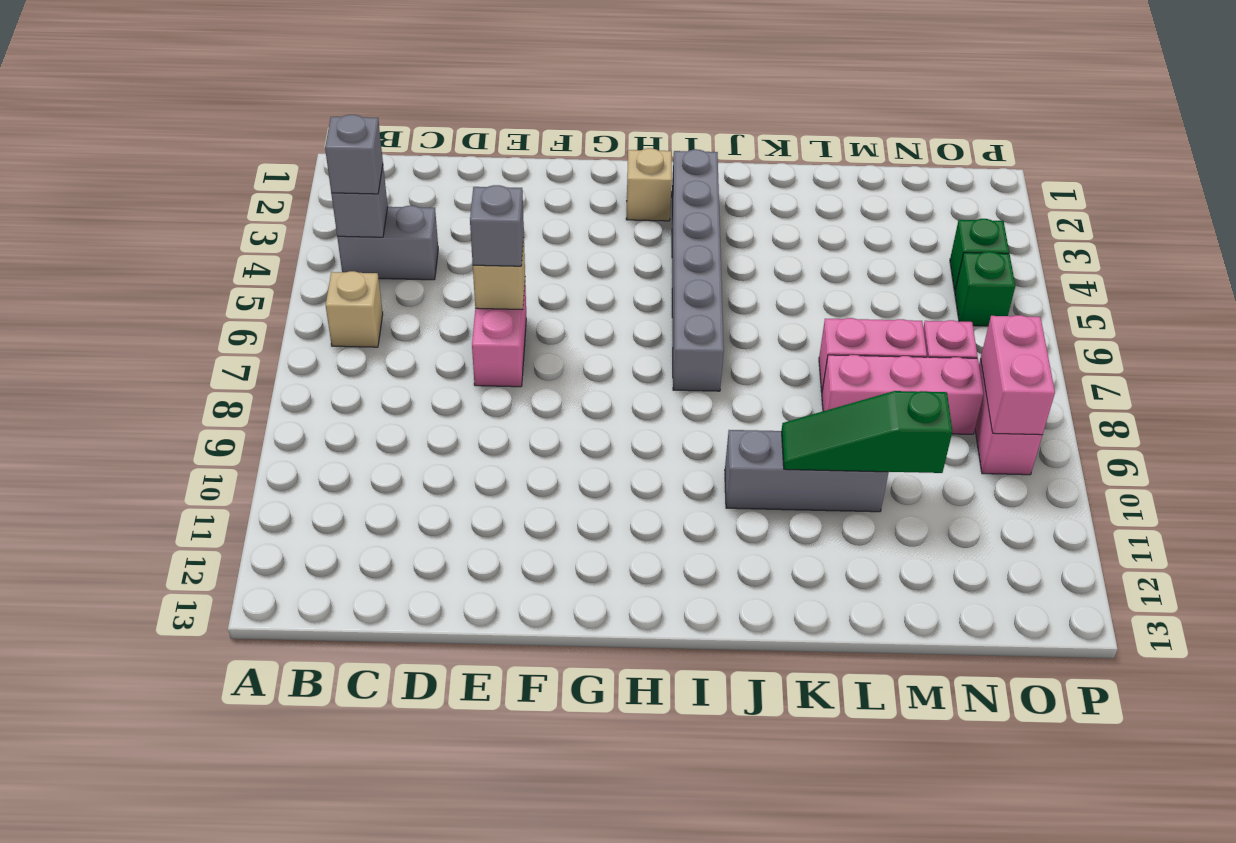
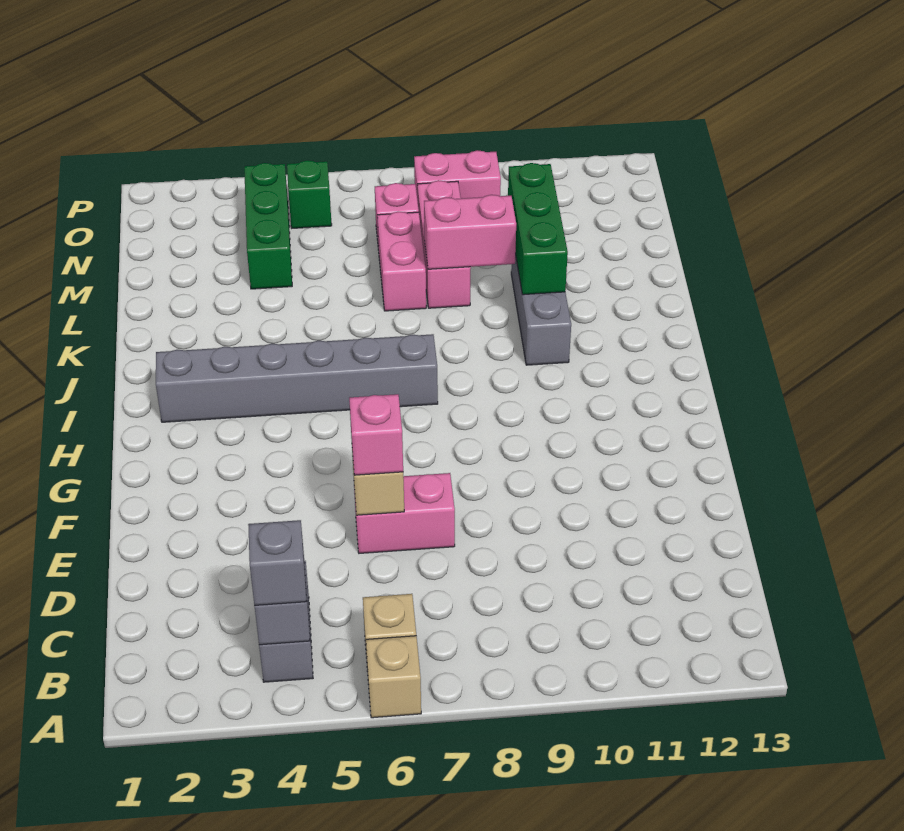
grey 1x1 brick [470,185,524,266] -> pink 1x1 brick [349,394,403,475]
tan 1x1 brick [626,148,672,221] -> tan 1x1 brick moved to [366,636,421,718]
green 1x3 slope [782,391,952,473] -> green 1x3 brick [508,163,568,295]
green 1x1 brick [950,219,1009,291] -> green 1x3 brick [244,163,292,289]
pink 1x2 brick [981,315,1055,435] -> pink 1x2 brick moved to [424,195,516,269]

